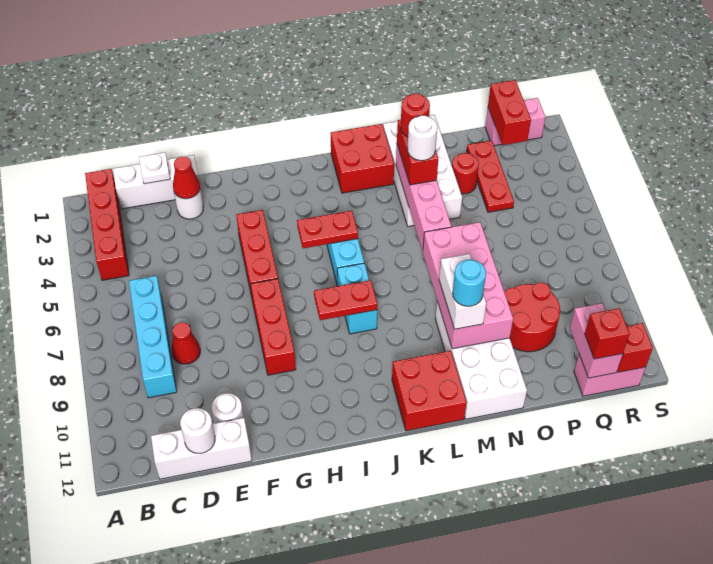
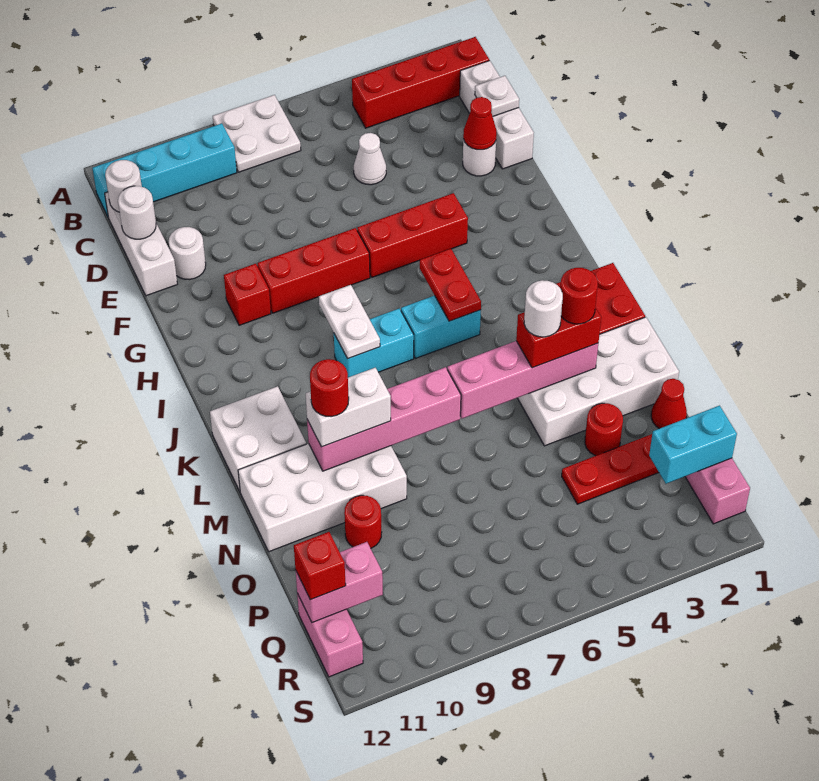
none -> white 2x2 plate [213,95,301,172]
cyan 1x4 brick [129,276,177,398] -> cyan 1x4 brick moved to [92,123,237,216]
none -> white 1x1 round brick [105,160,142,212]
none -> white 1x1 cone [354,133,386,185]
red 1x1 cone [172,322,200,364] -> red 1x1 cone moved to [651,379,687,429]
red 1x2 plate [314,280,377,320] -> white 1x2 plate [319,285,380,358]
red 2x2 brick [392,351,467,431] -> white 2x2 brick [210,386,306,491]
pink 2x4 brick [423,222,513,349] -> pink 1x4 brick [307,367,461,471]
cyan 1x1 round brick [453,259,486,306] -> red 1x1 round brick [310,359,349,417]
red 2x2 round brick [504,283,560,352] -> red 1x1 round brick [344,495,382,548]
red 1x2 brick [488,80,531,145] -> cyan 1x2 brick [649,406,737,484]
red 1x1 brick [617,323,653,372] -> red 1x1 brick moved to [224,264,271,325]

